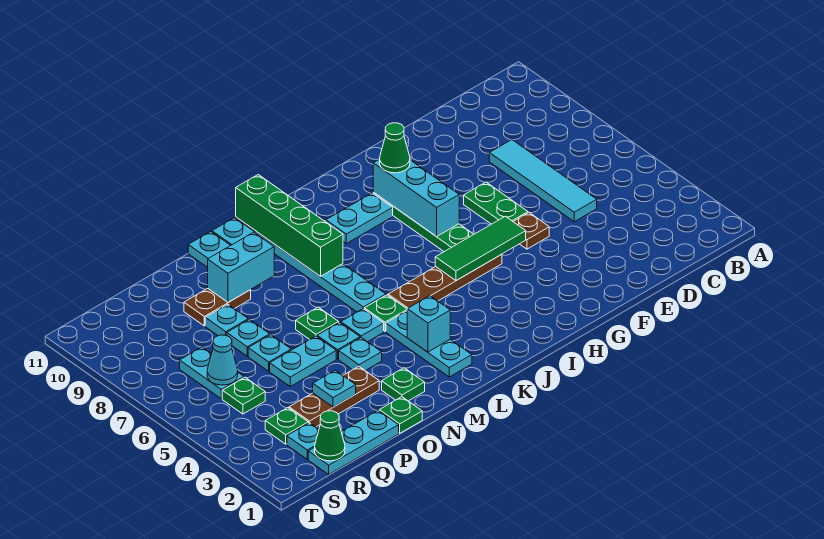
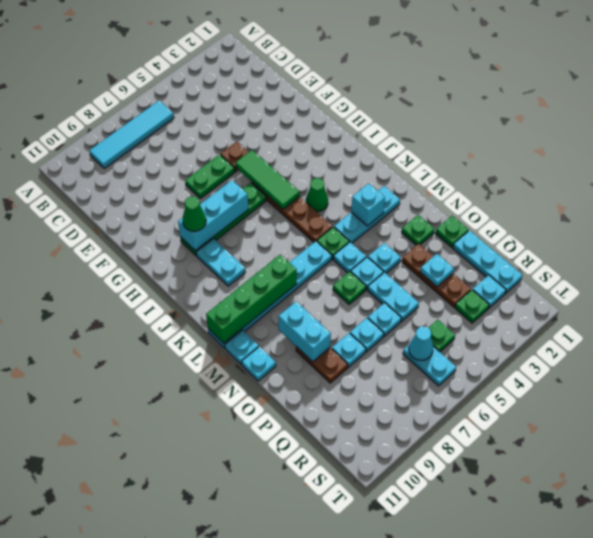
cyan 1x4 tile [489,140,597,222] -> cyan 1x4 tile moved to [89,100,174,169]
green 1x1 cone [315,411,345,461] -> green 1x1 cone moved to [306,178,328,212]
cyan 1x2 plate [180,347,244,399] -> cyan 1x2 plate turned to [403,345,456,386]

